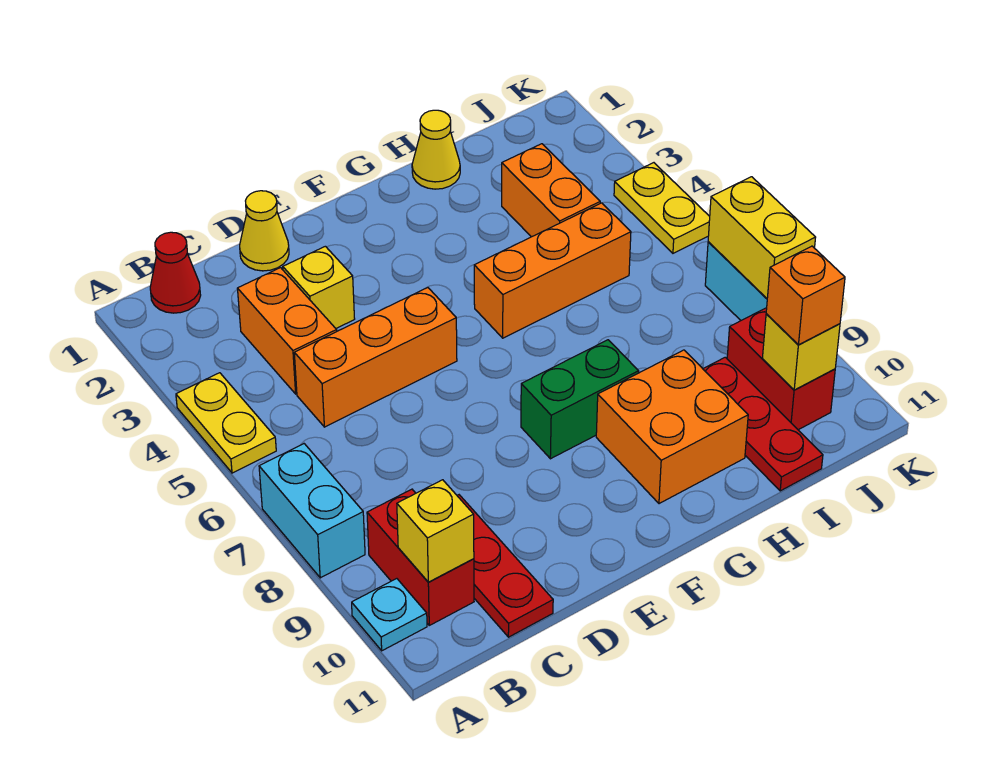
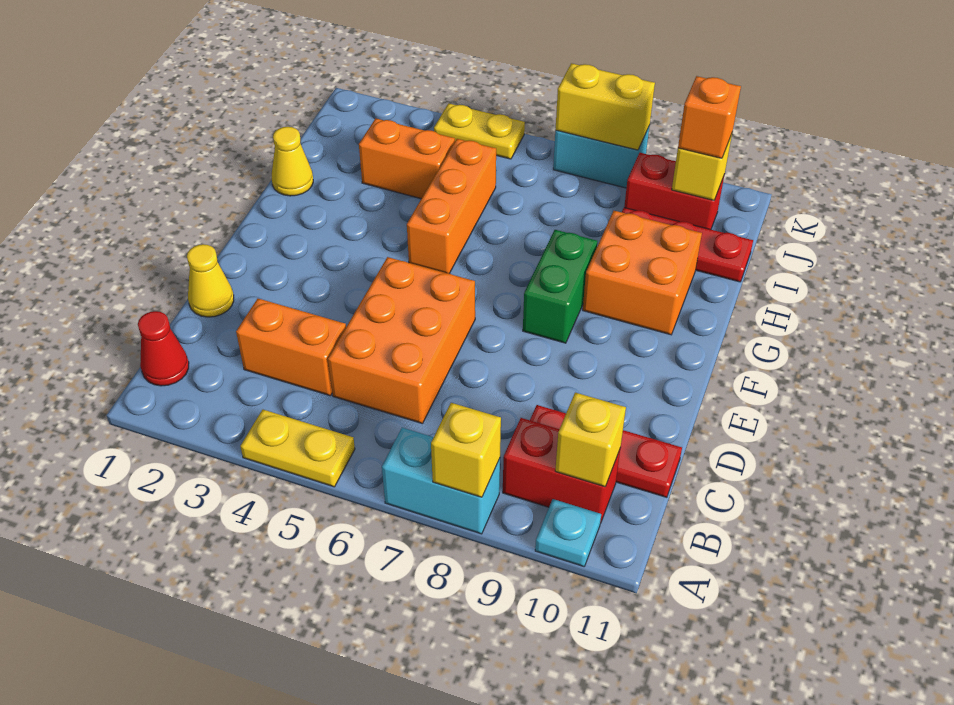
orange 1x3 brick [294,288,457,427] -> orange 2x3 brick [328,257,475,424]
yellow 1x1 brick [283,246,355,328] -> yellow 1x1 brick moved to [431,403,501,497]

